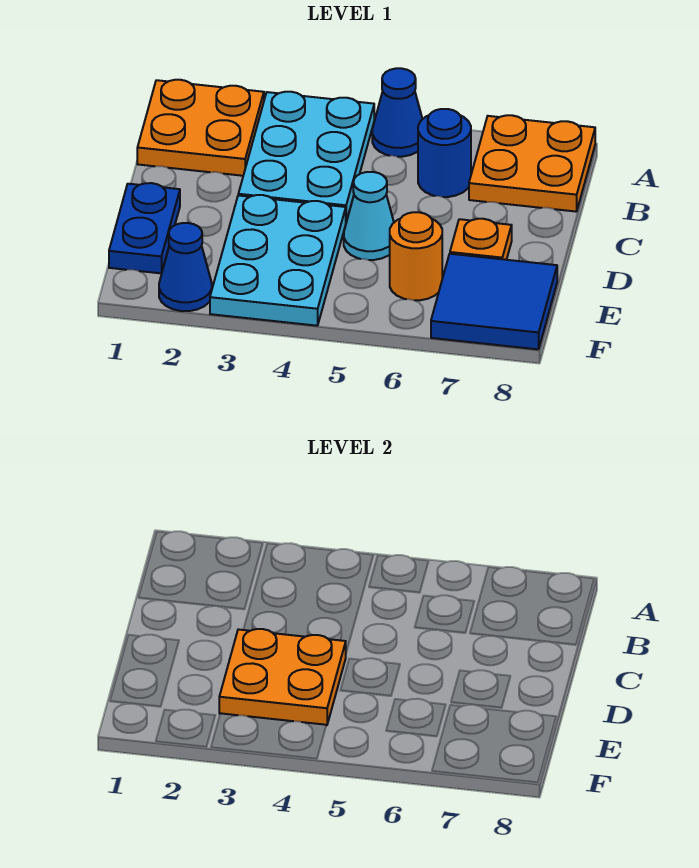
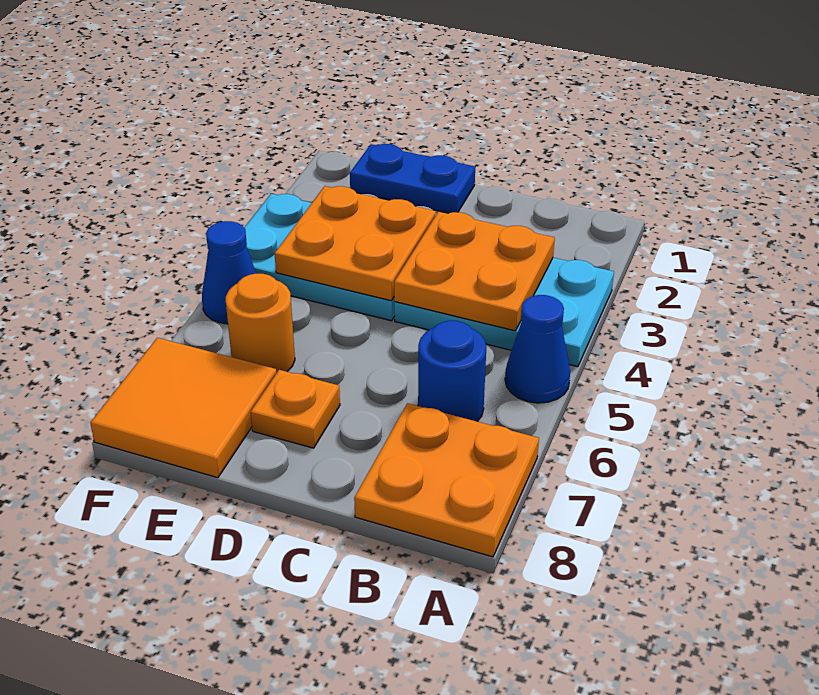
orange 2x2 plate [137,80,264,176] -> orange 2x2 plate moved to [394,212,555,331]
cyan 1x1 cone [344,172,394,260] -> none
blue 2x2 tile [431,254,557,349] -> orange 2x2 tile [90,338,276,478]
blue 1x1 cone [159,223,212,311] -> blue 1x1 cone moved to [202,221,256,324]

